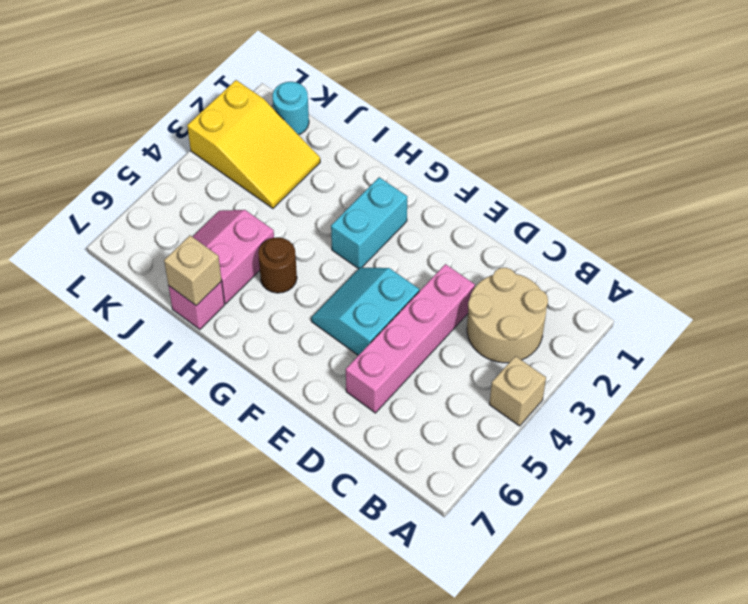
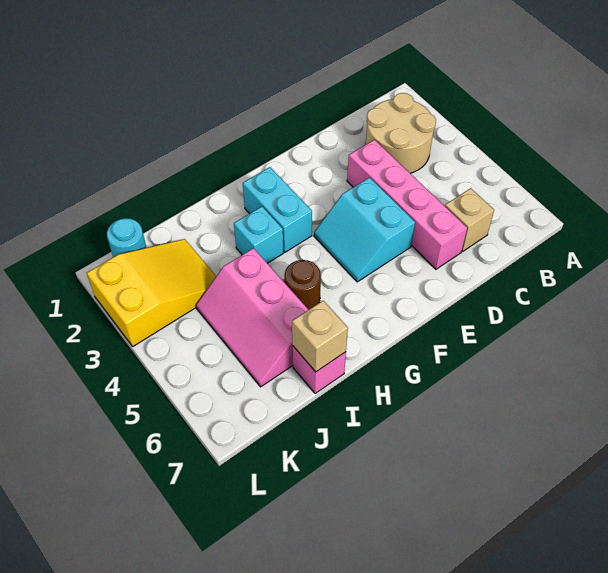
tan 1x1 brick [489,356,546,426] -> tan 1x1 brick moved to [445,188,494,251]
none -> cyan 1x1 brick [234,207,283,263]
pink 2x2 slope [193,210,274,304] -> pink 2x3 slope [196,248,308,387]

